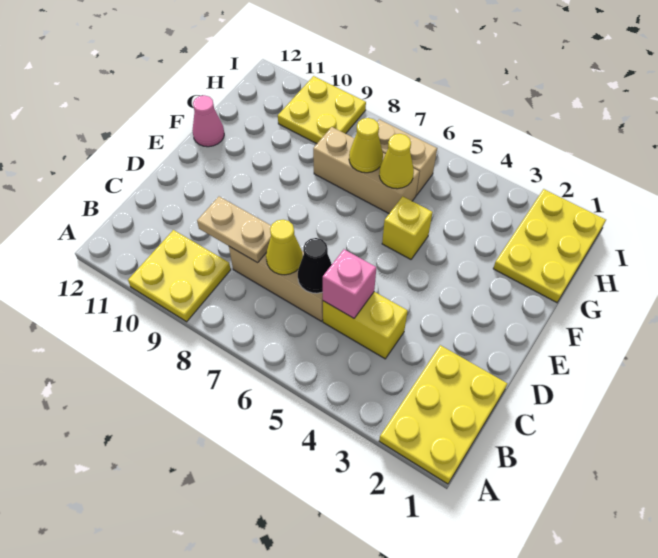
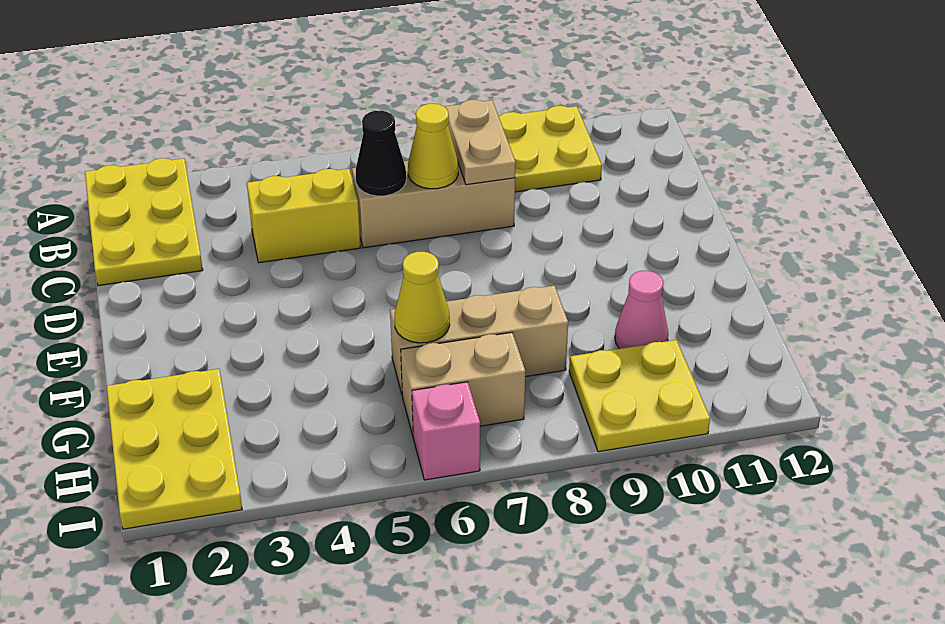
pink 1x1 brick [323,249,376,318] -> pink 1x1 brick moved to [412,382,480,480]
tan 1x2 plate [197,196,271,263] -> tan 1x2 plate turned to [445,100,516,185]
yellow 1x1 brick [382,196,433,259] -> none
pink 1x1 cone [192,95,224,147] -> pink 1x1 cone moved to [615,271,668,349]
yellow 1x1 cone [349,118,383,173] -> none

